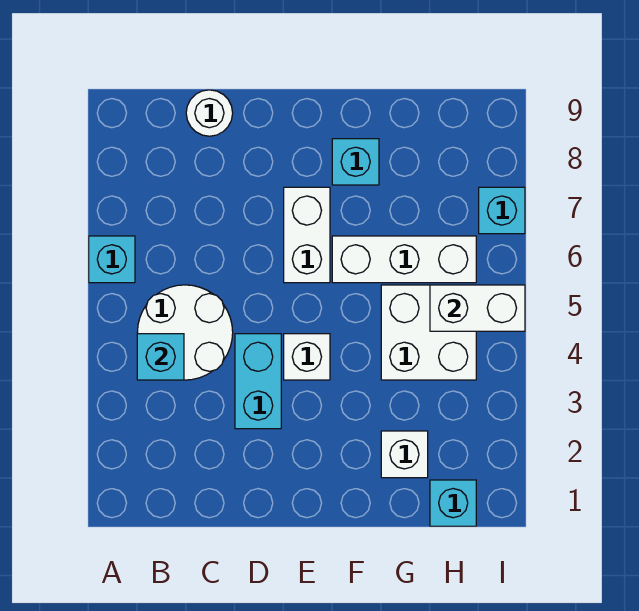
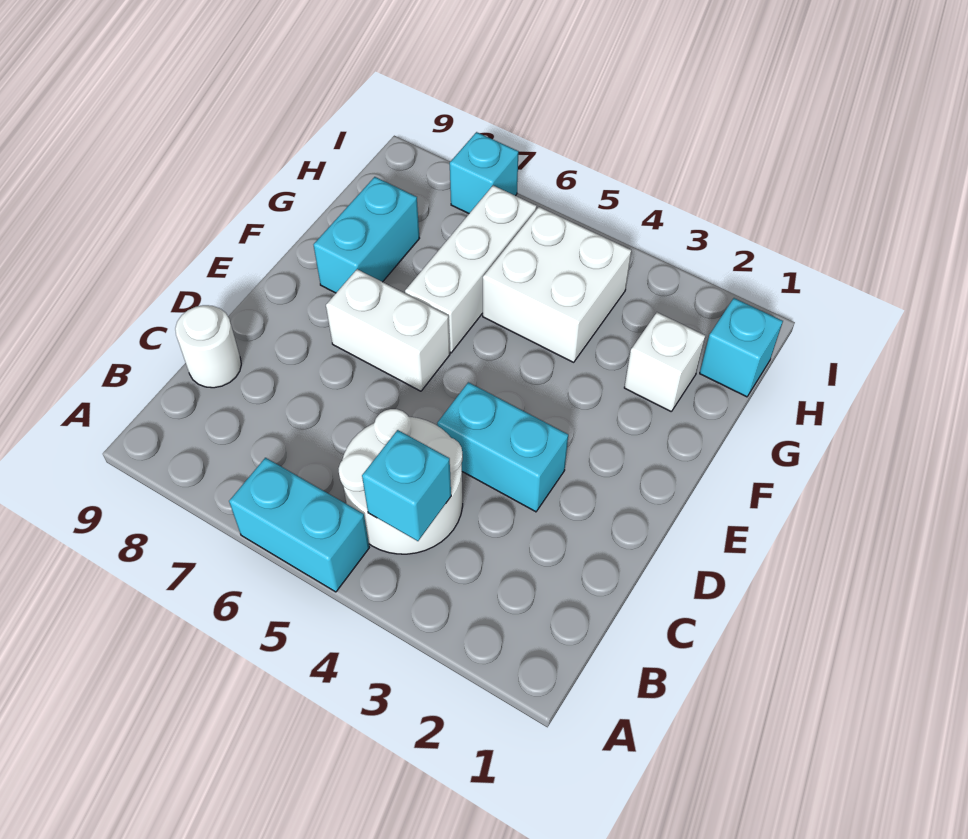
cyan 1x1 brick [89,236,135,283] -> cyan 1x2 brick [229,458,369,592]
white 1x1 brick [284,334,330,380] -> none
cyan 1x1 brick [332,139,379,185] -> cyan 1x2 brick [314,177,420,293]
white 1x2 brick [430,285,525,331] -> none

